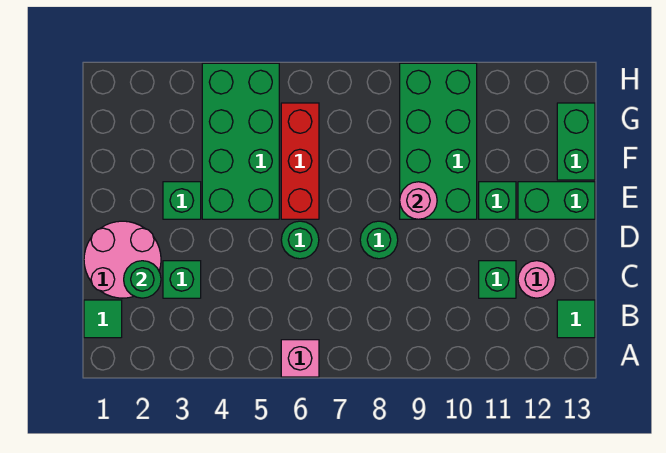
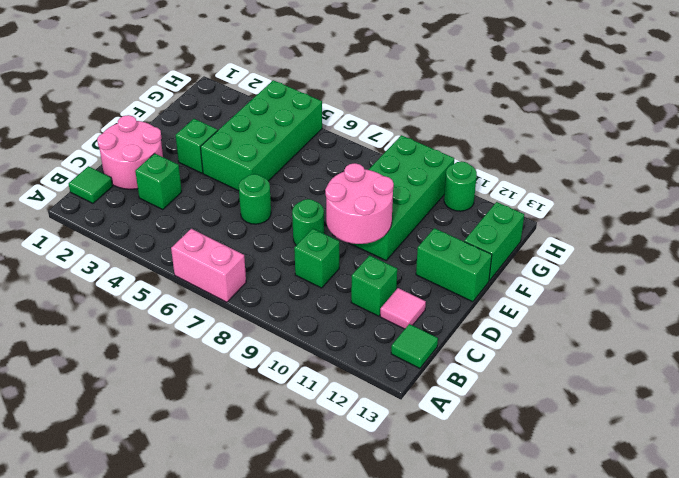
pink 1x1 brick [281,340,319,377] -> pink 1x2 brick [171,229,246,302]
green 1x1 round brick [124,261,161,298] -> green 1x1 round brick moved to [444,161,477,211]
pink 1x1 round brick [518,261,556,298] -> pink 1x1 tile [380,288,426,329]
red 1x3 brick [281,103,319,219] -> none
pink 1x1 round brick [400,182,437,219] -> pink 2x2 round brick [325,163,394,244]
green 1x1 brick [479,182,516,219] -> green 1x1 brick moved to [294,229,339,288]

